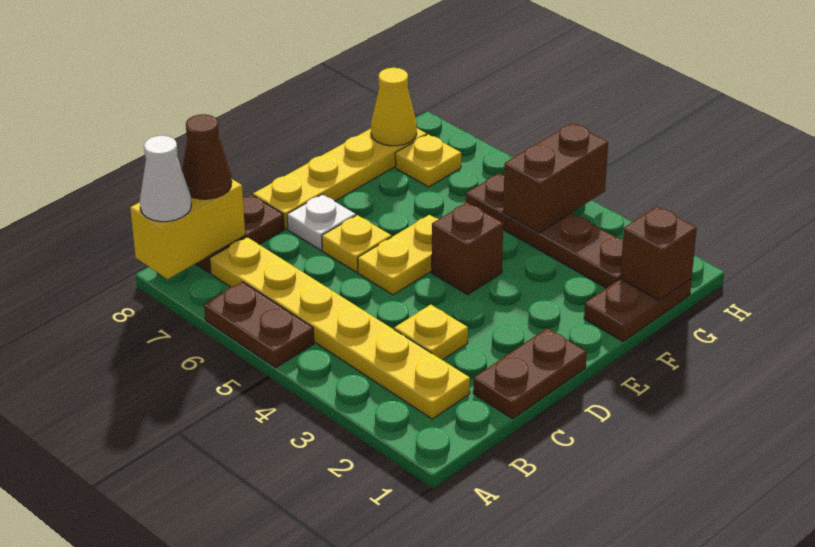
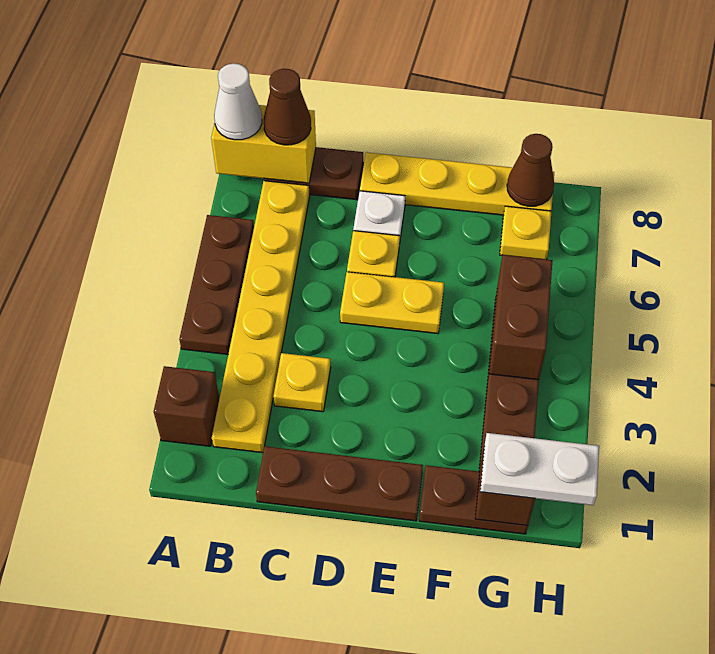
brown 1x2 plate [204,282,314,368] -> brown 1x3 plate [179,215,254,354]
brown 1x2 plate [473,328,587,419] -> brown 1x3 plate [256,446,423,521]
brown 1x1 brick [432,203,503,294] -> brown 1x1 brick moved to [154,366,219,446]
none -> white 1x2 plate [480,433,599,505]
brown 1x2 brick [503,123,608,233] -> brown 1x2 brick turned to [489,255,553,380]
yellow 1x1 cone [371,68,417,146] -> brown 1x1 cone [507,134,554,206]

